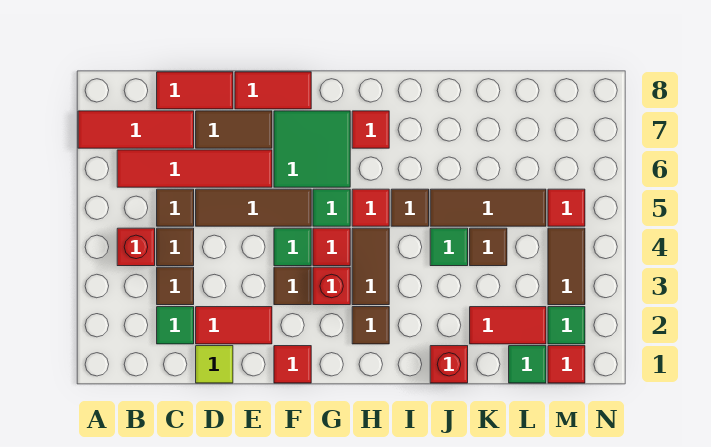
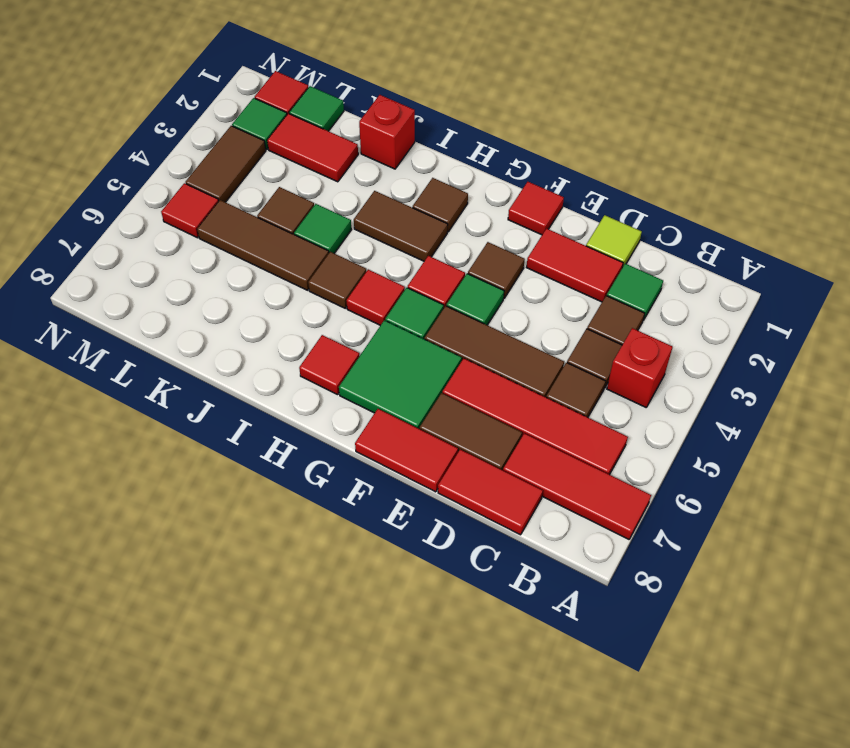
red 1x1 brick [313,267,350,305] -> none
brown 1x2 tile [352,228,389,305] -> brown 1x2 tile turned to [354,191,448,261]

